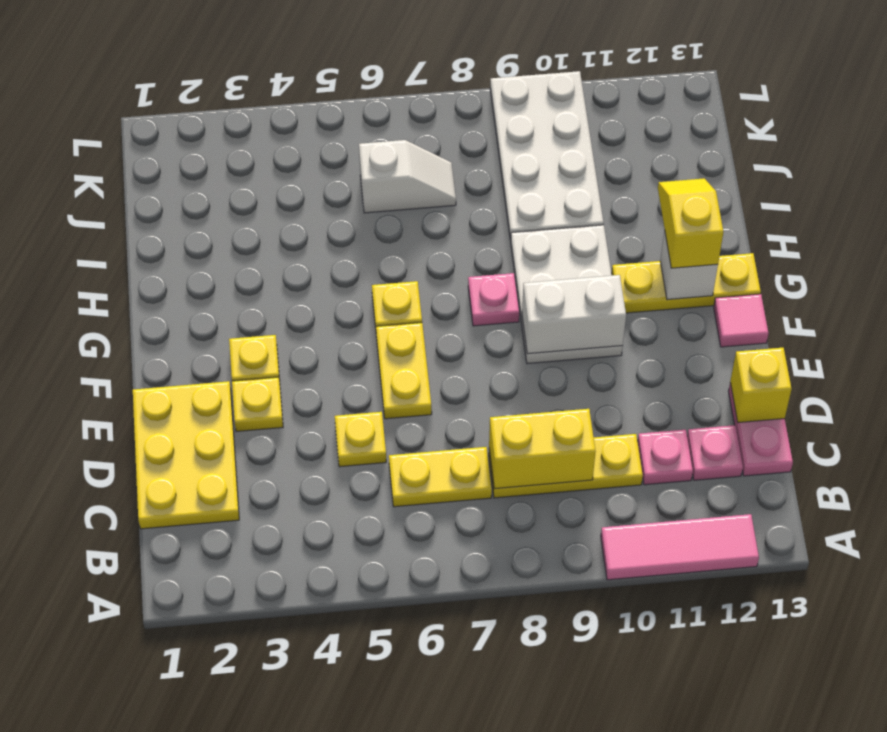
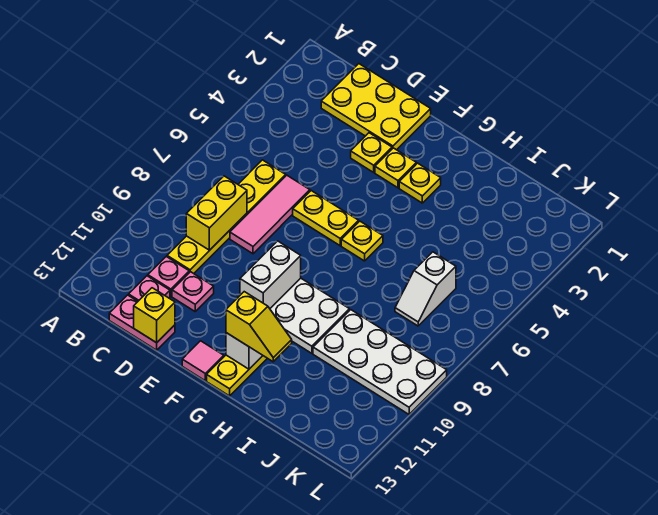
pink 1x3 tile [601,514,759,580] -> pink 1x3 tile moved to [230,175,310,254]
yellow 1x1 plate [335,412,386,467] -> yellow 1x1 plate moved to [399,163,441,203]
pink 1x1 plate [468,273,519,326] -> pink 1x1 plate moved to [172,272,214,311]

